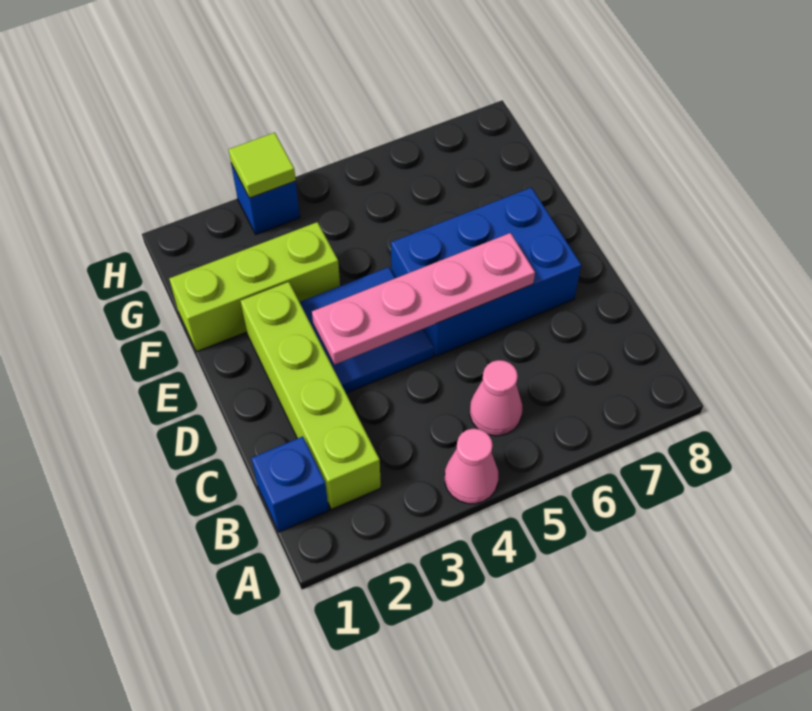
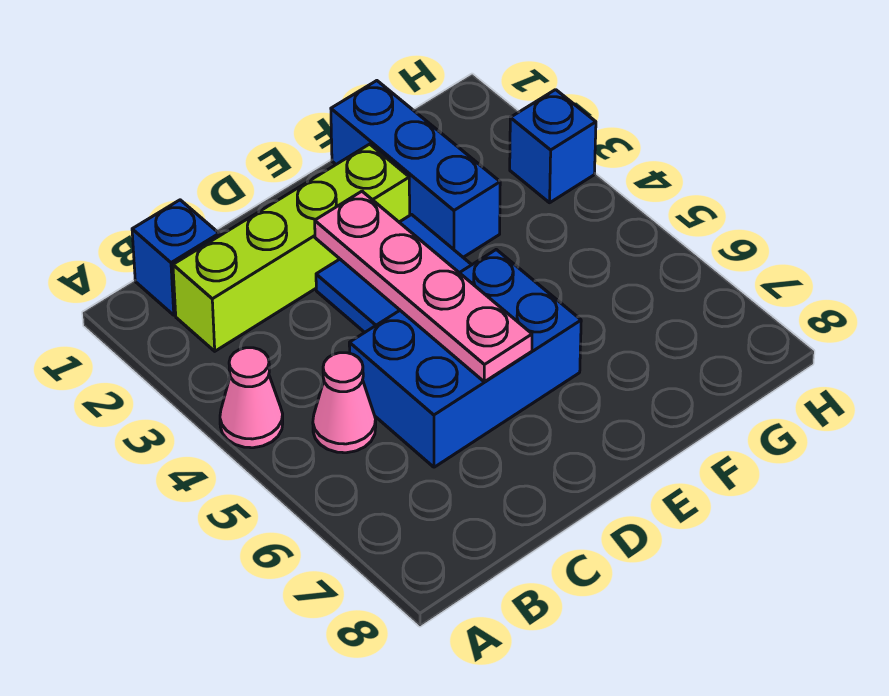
blue 2x3 brick [391,188,581,356] -> blue 2x3 brick turned to [349,250,581,467]
lime 1x3 brick [169,222,340,351] -> blue 1x3 brick [331,81,500,257]
lime 1x1 tile [229,133,296,198] -> none

